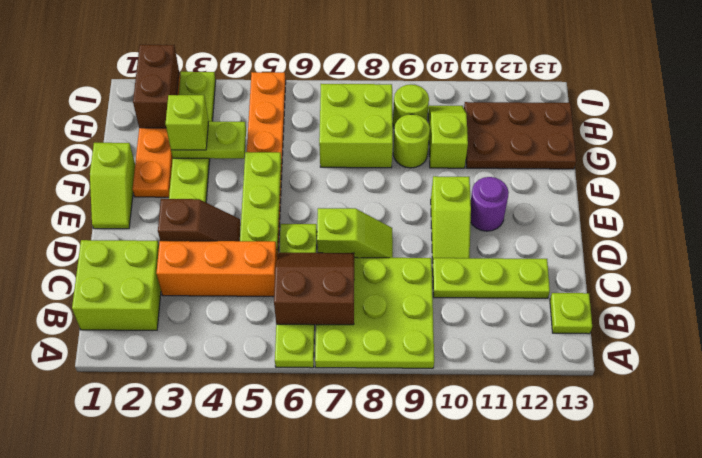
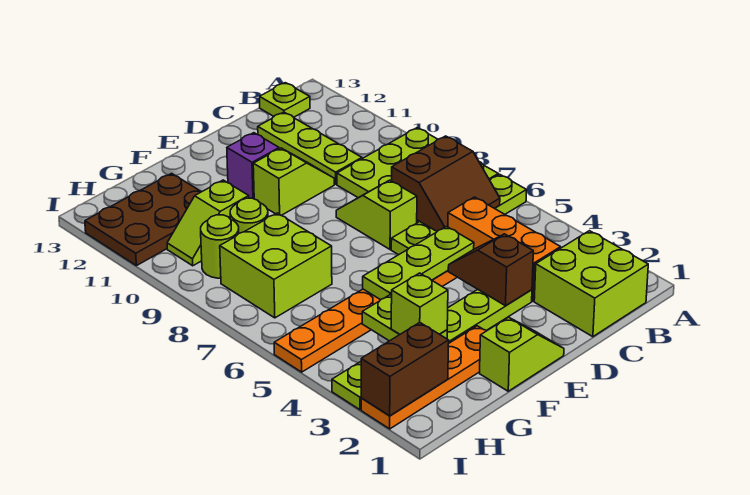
brown 2x2 slope [274,253,354,325] -> brown 2x2 slope turned to [392,136,500,231]
purple 1x1 round brick [471,177,509,231] -> purple 1x1 brick [227,133,279,199]
brown 2x3 plate [464,102,576,169] -> brown 2x3 plate turned to [85,173,202,266]

